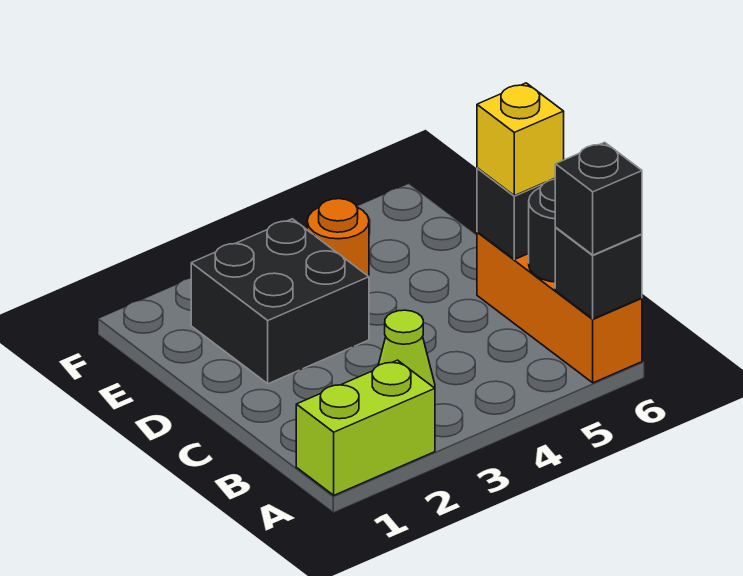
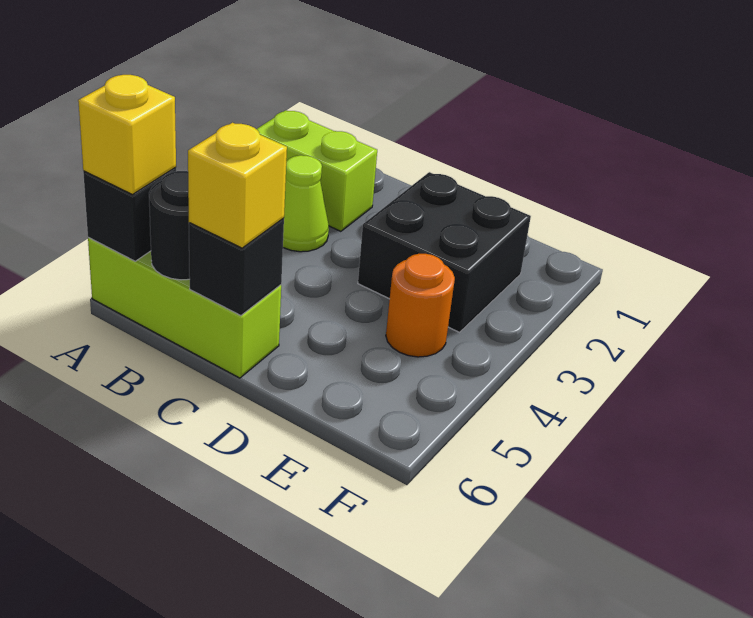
lime 1x2 brick [296,360,435,495] -> lime 1x2 brick turned to [257,110,377,231]
orange 1x3 brick [477,232,642,383] -> lime 1x3 brick [88,237,281,378]
black 1x1 brick [555,142,642,255] -> yellow 1x1 brick [78,75,176,194]

